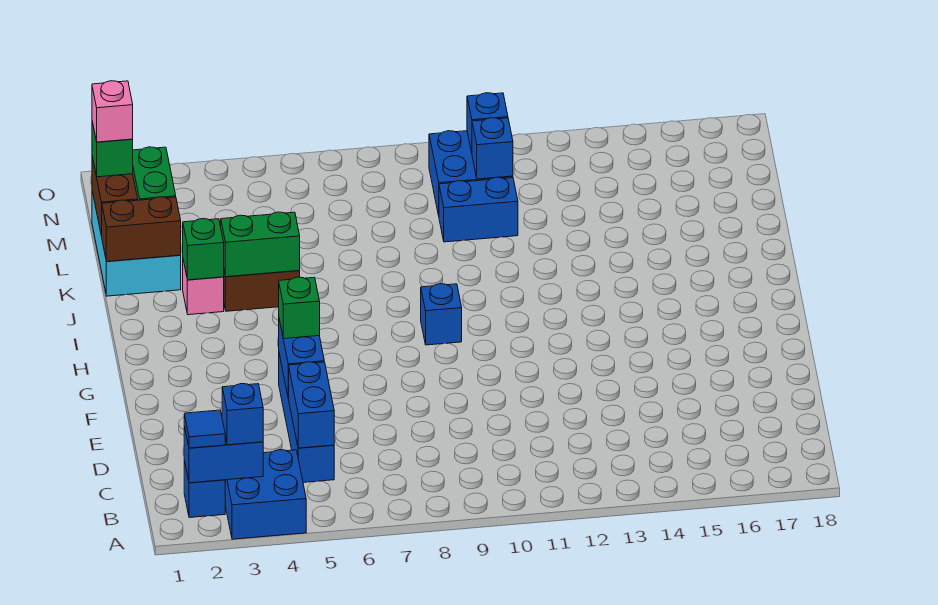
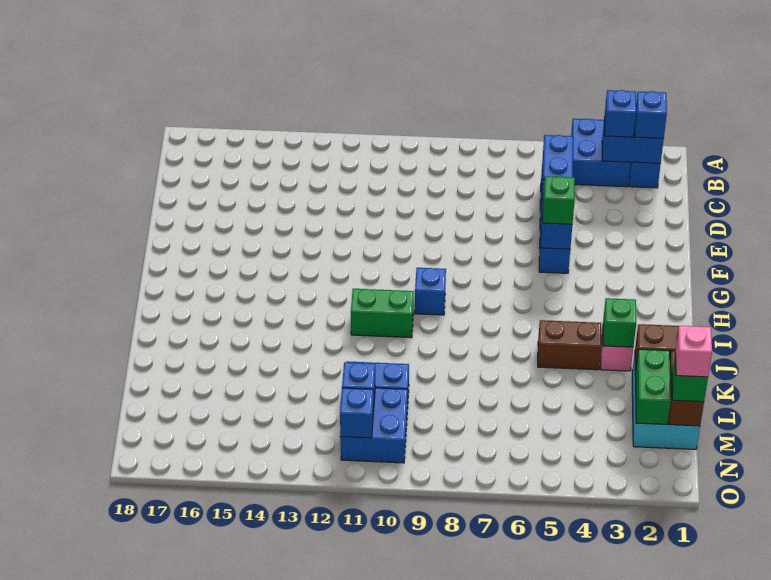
blue 1x1 tile [184,410,225,448] -> blue 1x1 brick [635,91,667,138]
green 1x2 brick [221,212,300,277] -> green 1x2 brick moved to [351,289,414,338]

